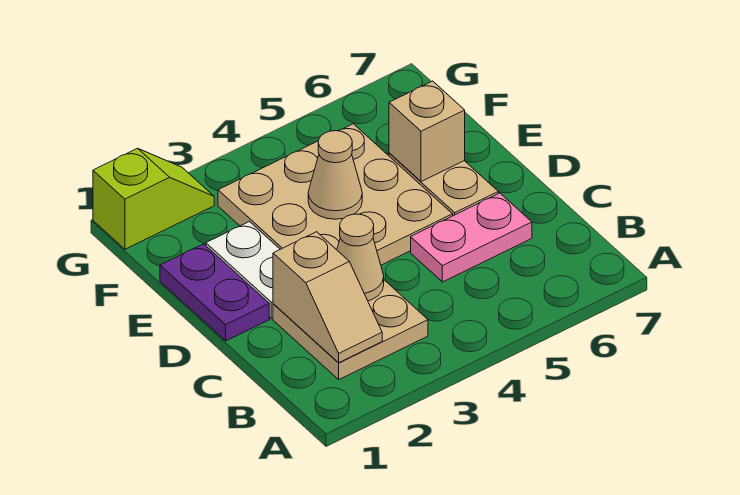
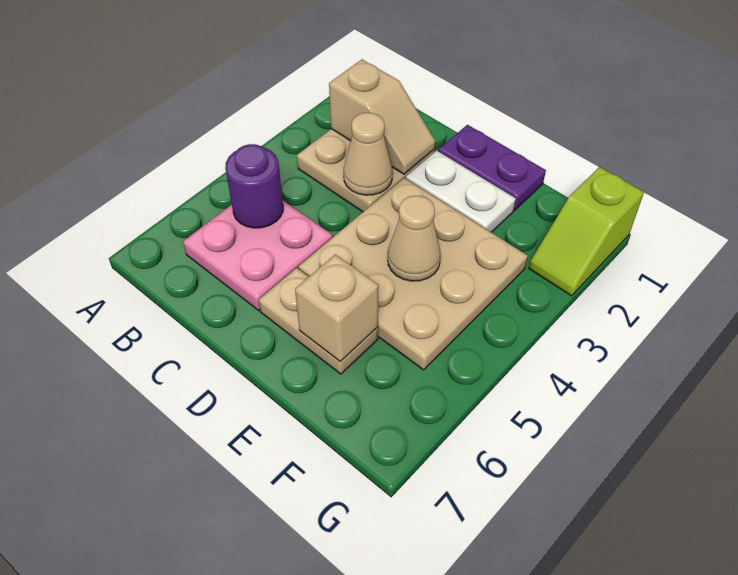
tan 1x2 slope [273,232,382,362] -> tan 1x2 slope turned to [329,59,435,174]
none -> purple 1x1 round brick [225,144,283,228]
pink 1x2 plate [411,193,532,282] -> pink 2x2 plate [183,201,333,311]

